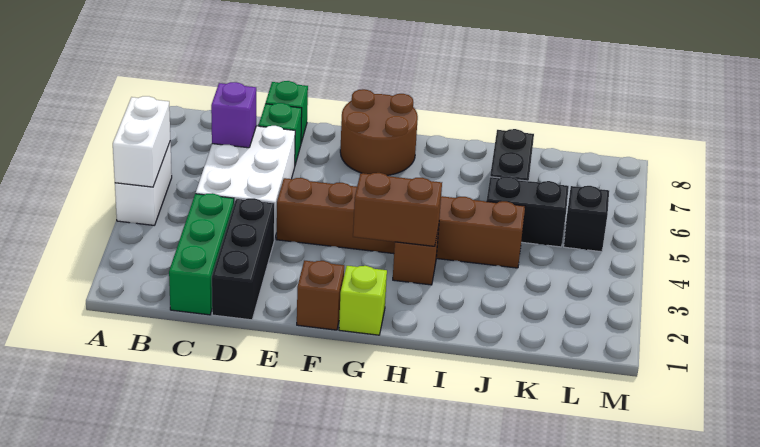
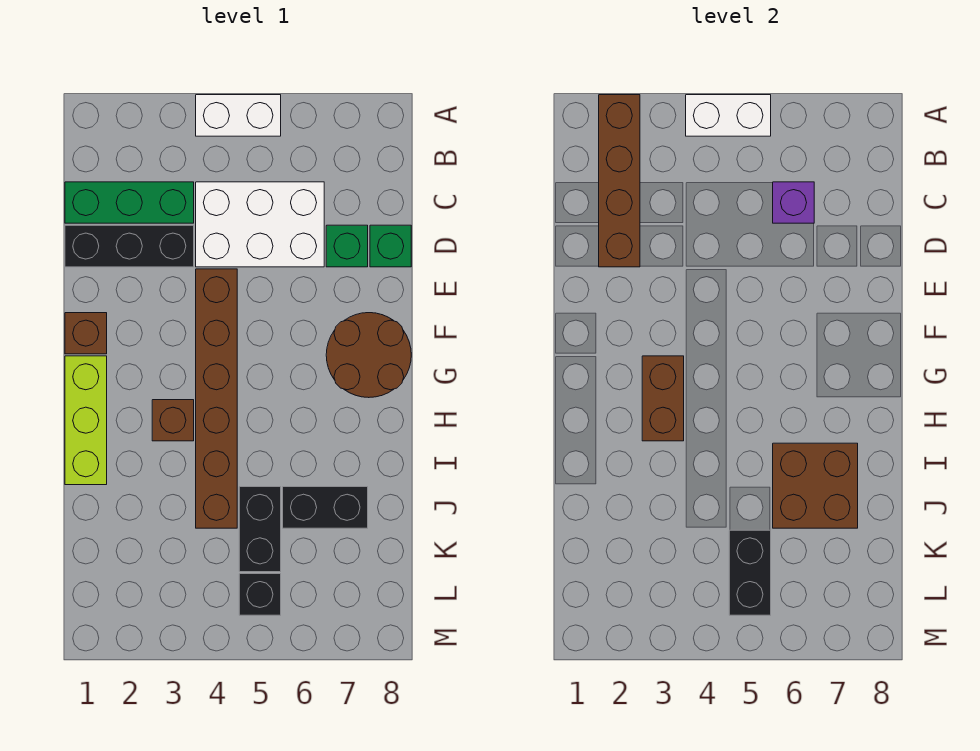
none -> brown 1x4 brick [599,95,640,267]
lime 1x1 brick [339,266,387,335] -> lime 1x3 brick [65,356,107,485]
none -> brown 2x2 brick [773,443,858,528]
none -> black 1x2 brick [729,530,771,615]

